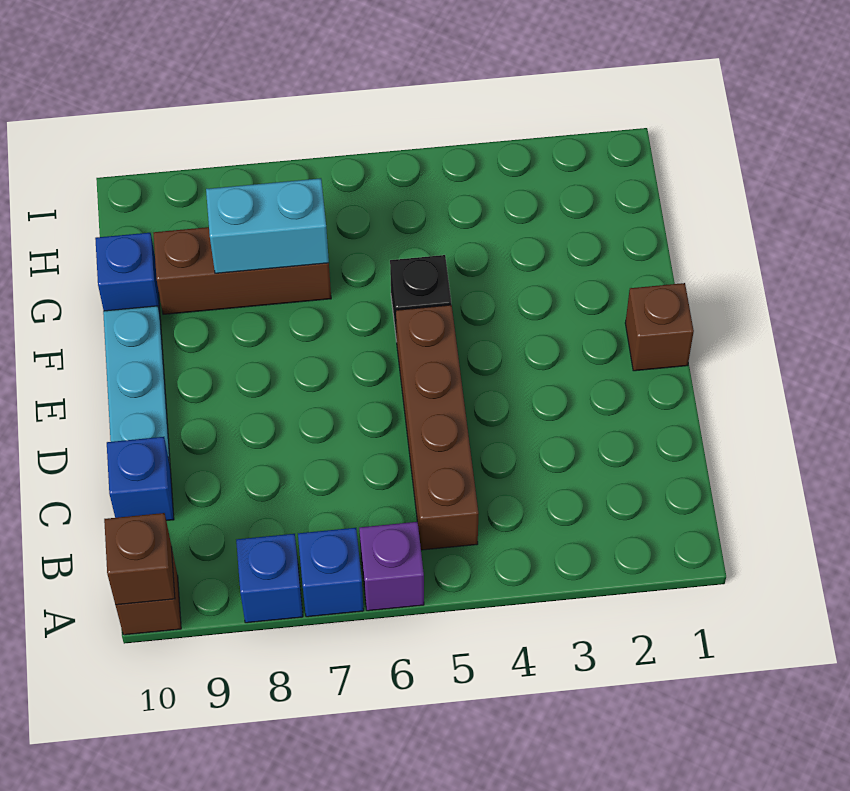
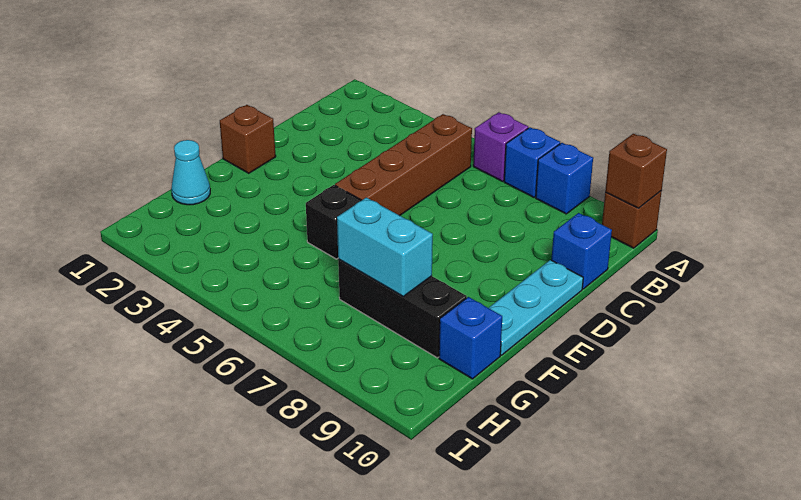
none -> cyan 1x1 cone [171,140,210,205]
brown 1x3 brick [153,227,331,314] -> black 1x3 brick [338,259,467,358]

